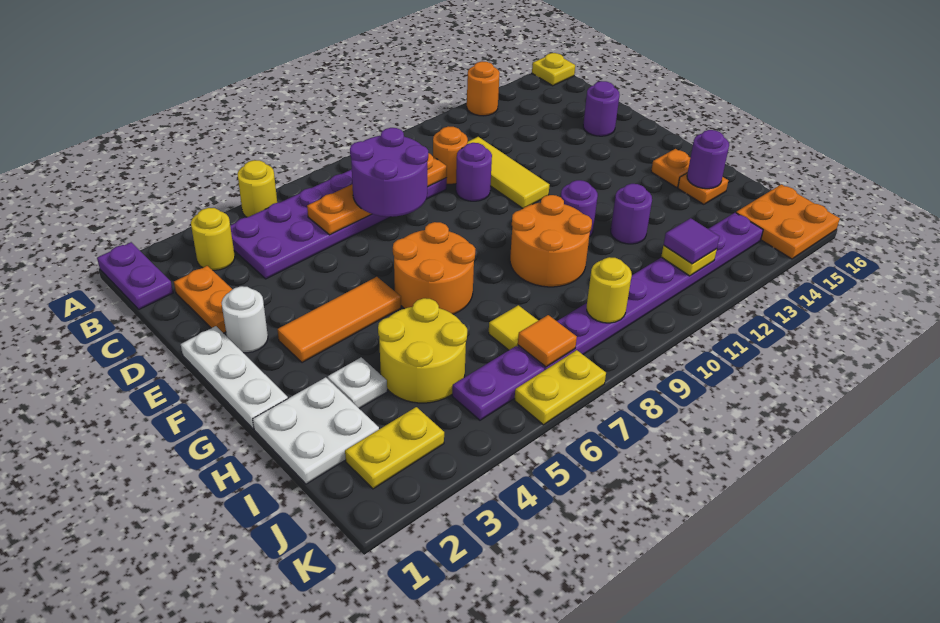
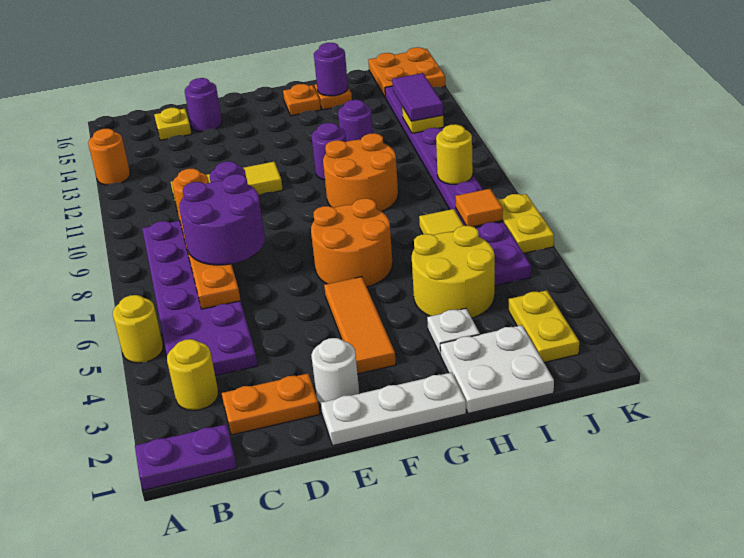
yellow 1x1 plate [532,53,575,86] -> yellow 1x1 plate moved to [154,108,191,140]
purple 1x1 tile [664,218,719,264] -> purple 1x2 tile [392,73,443,121]

